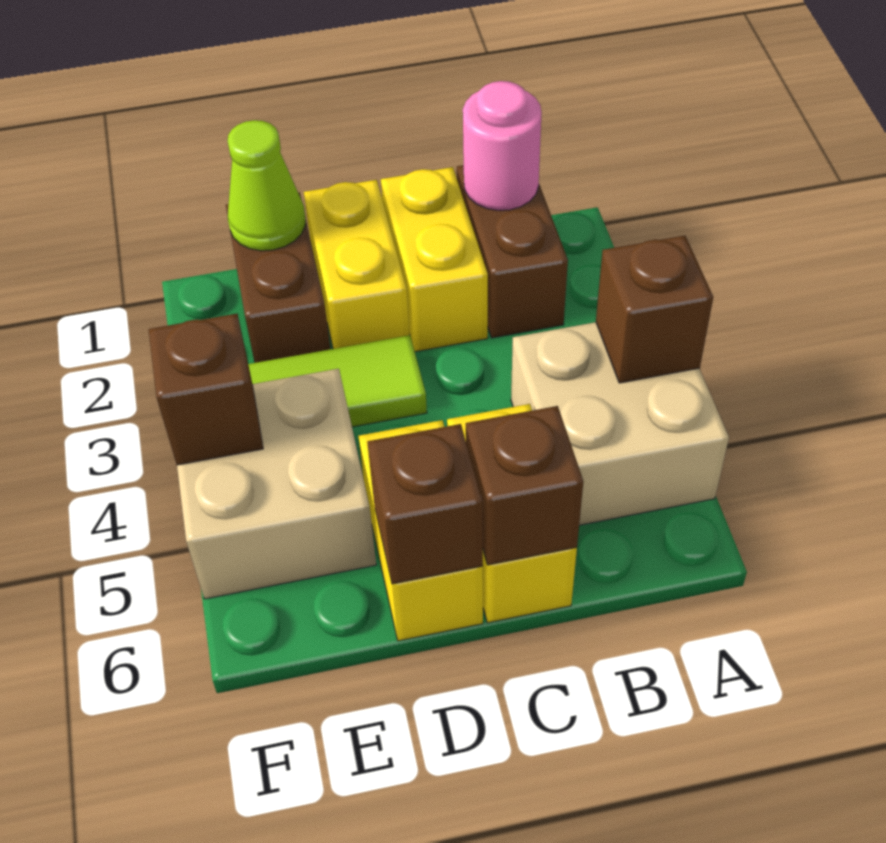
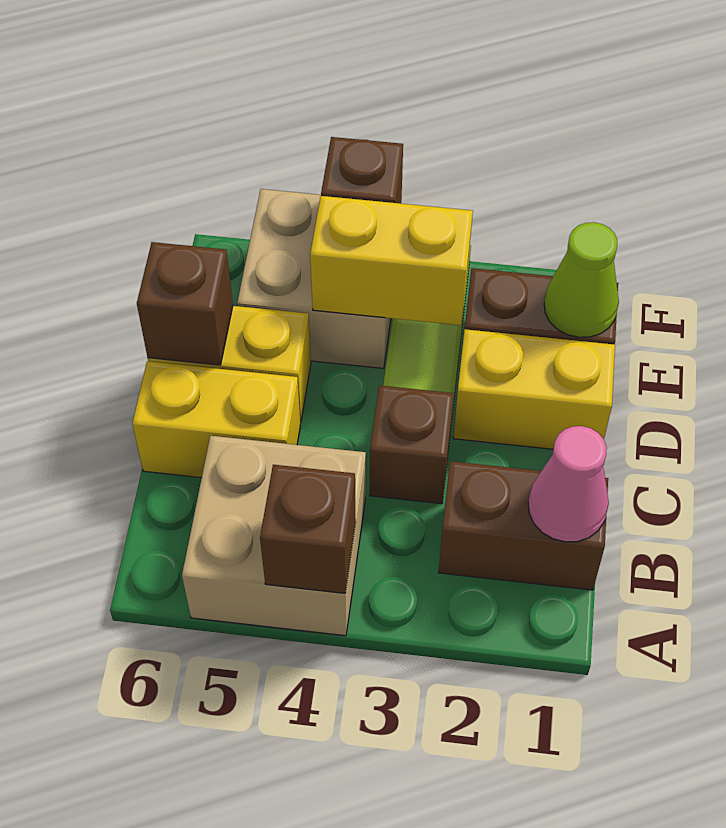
pink 1x1 round brick [463,81,542,210] -> pink 1x1 cone [528,426,609,542]
yellow 1x2 brick [381,167,488,352] -> yellow 1x2 brick moved to [310,196,473,325]
brown 1x1 brick [466,406,583,565] -> brown 1x1 brick moved to [370,385,454,504]

